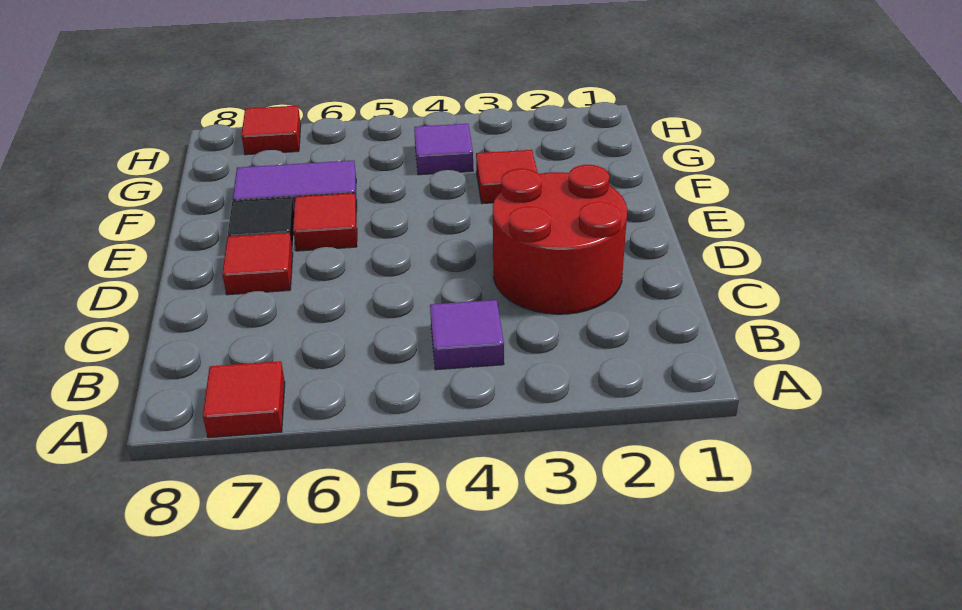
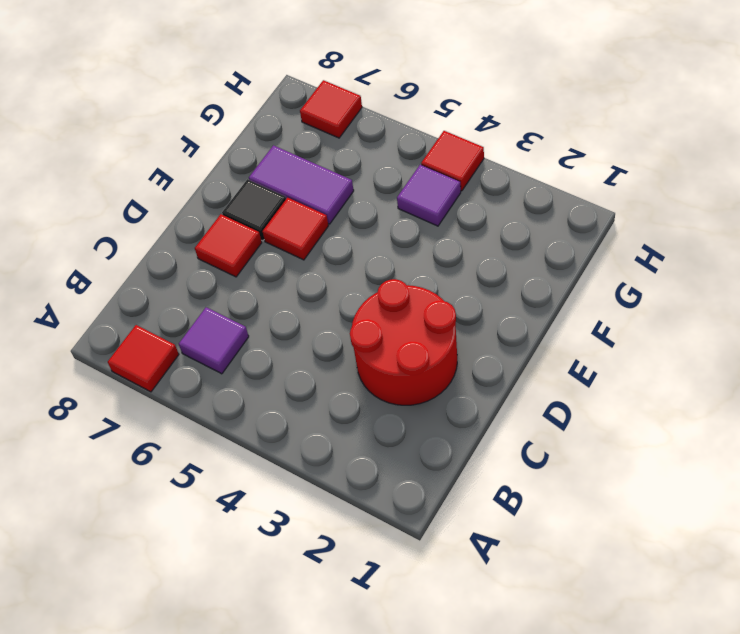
purple 1x1 tile [430,300,504,370] -> purple 1x1 tile moved to [179,307,249,374]
red 1x1 tile [476,150,538,204] -> red 1x1 tile moved to [421,131,484,191]

